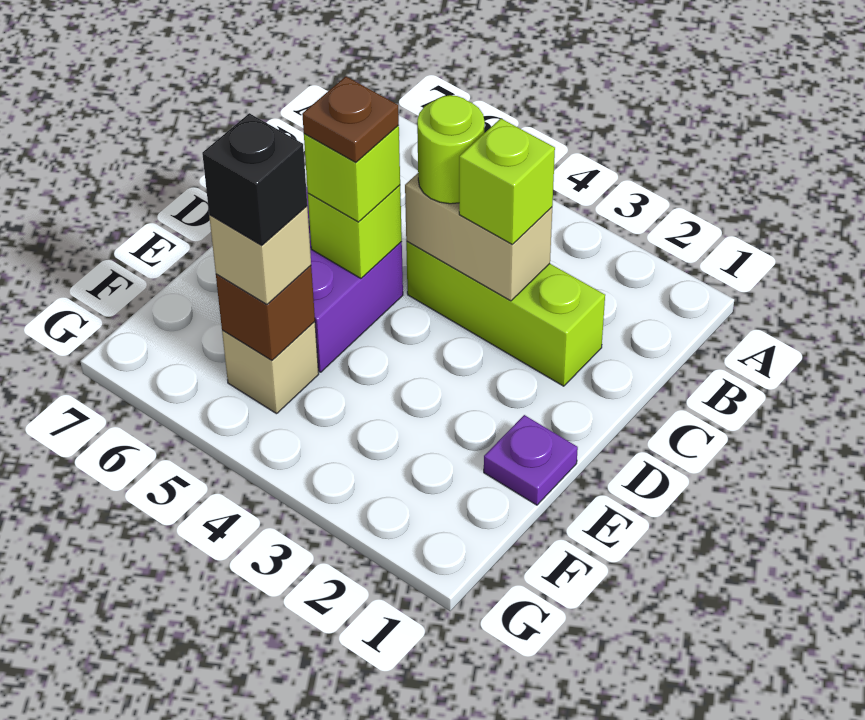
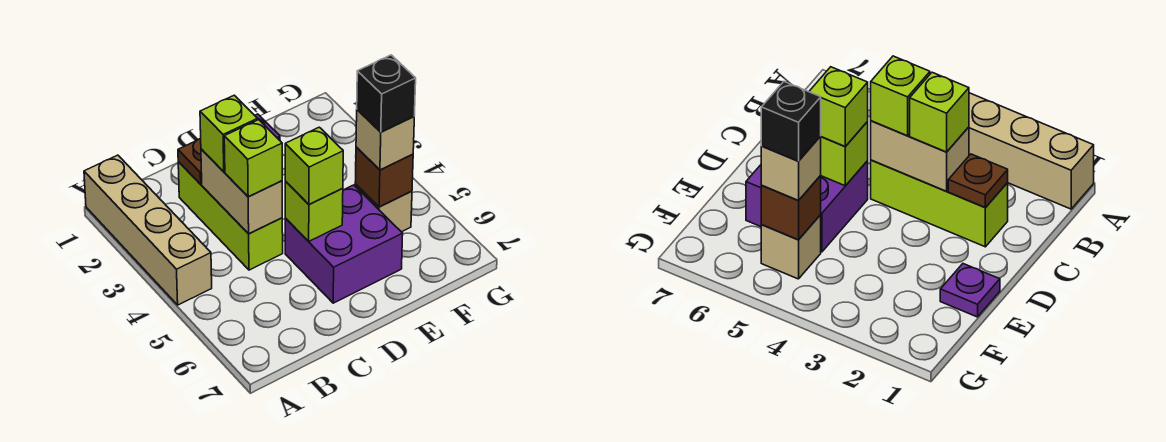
none -> tan 1x4 brick [84,155,212,305]
lime 1x1 round brick [417,95,485,204] -> lime 1x1 brick [224,120,282,197]
brown 1x1 plate [302,77,399,163] -> brown 1x1 plate moved to [178,139,202,184]

